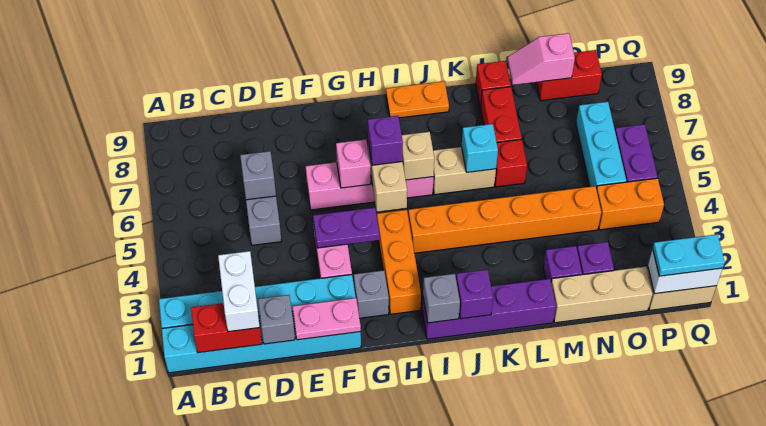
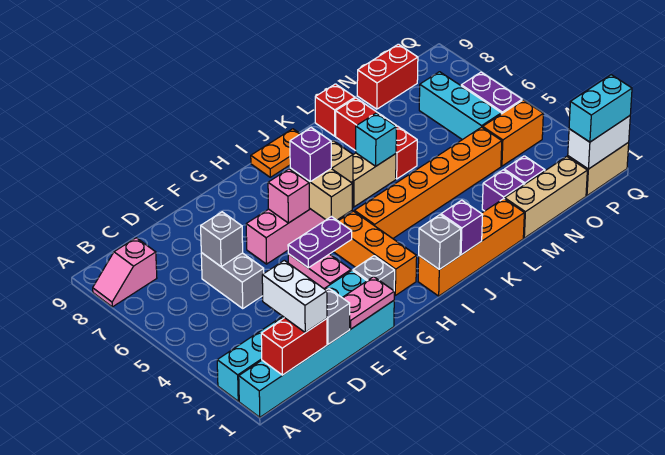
purple 1x4 brick [422,279,556,339] -> orange 1x4 brick [418,199,524,296]
pink 1x2 slope [507,33,575,85] -> pink 1x2 slope moved to [93,238,157,307]
cyan 1x2 plate [653,234,725,276] -> cyan 1x2 brick [569,75,632,142]

